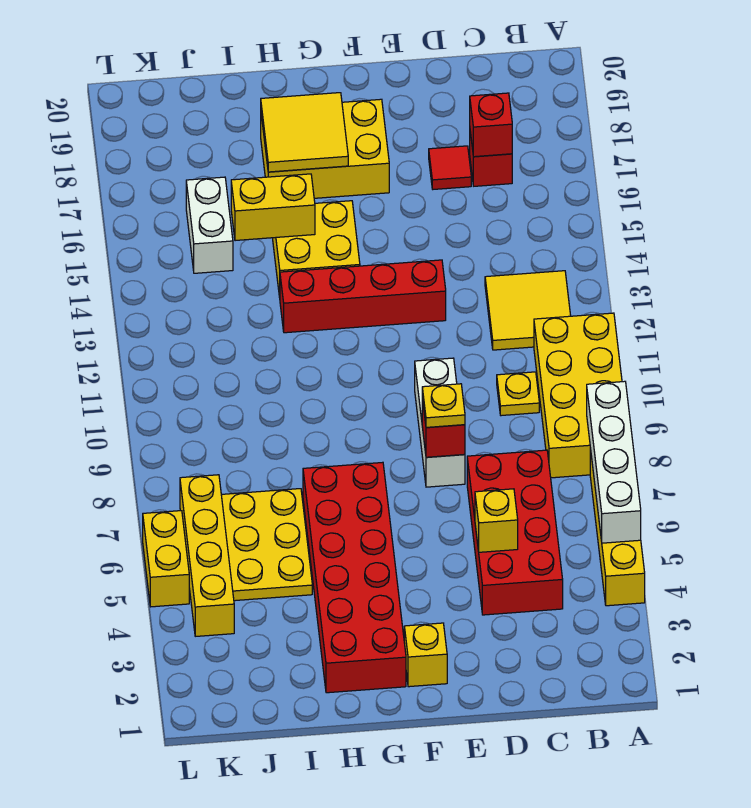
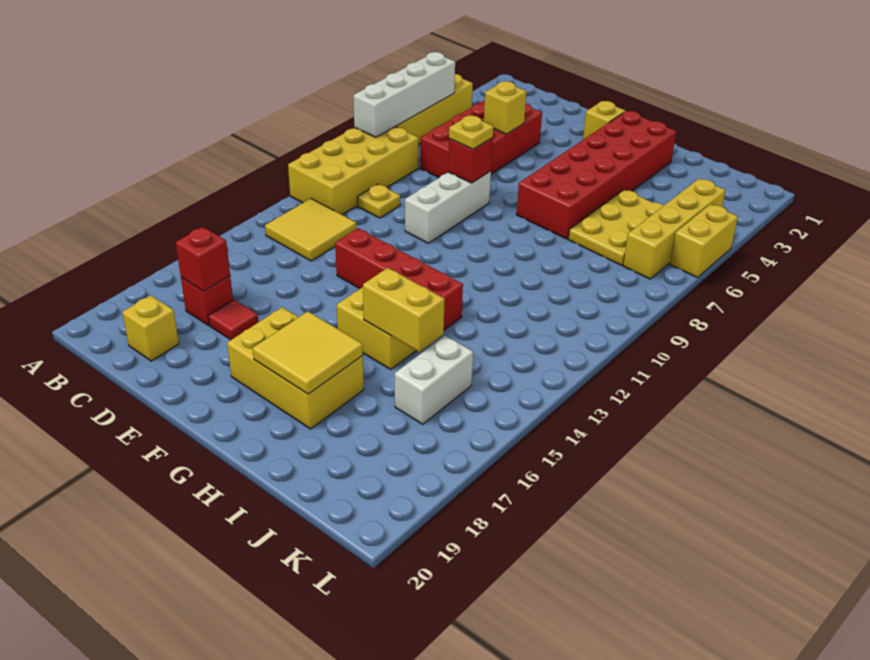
none -> yellow 1x1 brick [122,295,179,361]

